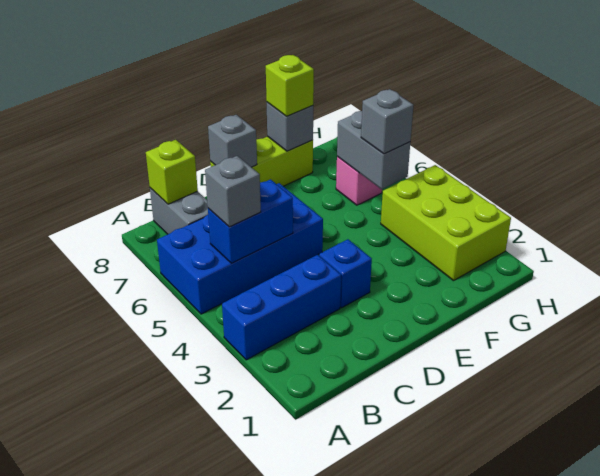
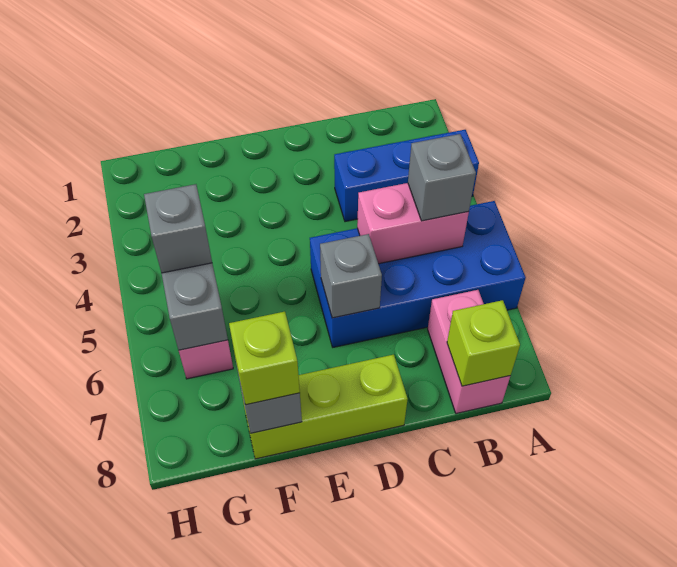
blue 1x2 brick [208,179,293,263] -> pink 1x2 brick [357,183,469,264]
grey 1x2 brick [150,188,208,234] -> pink 1x2 brick [428,290,510,414]
blue 1x1 brick [319,239,372,308] -> none
grey 1x1 brick [208,115,257,167] -> grey 1x1 brick moved to [320,234,382,318]
lime 2x3 brick [381,165,511,281] -> none

